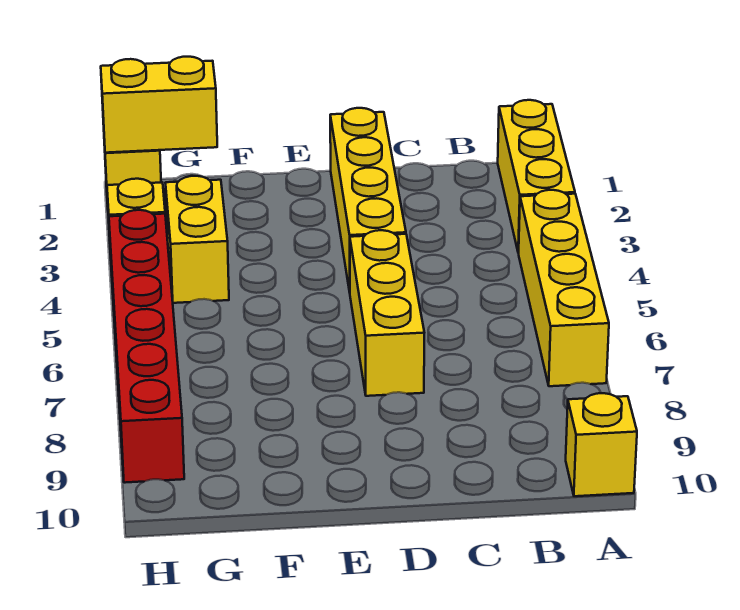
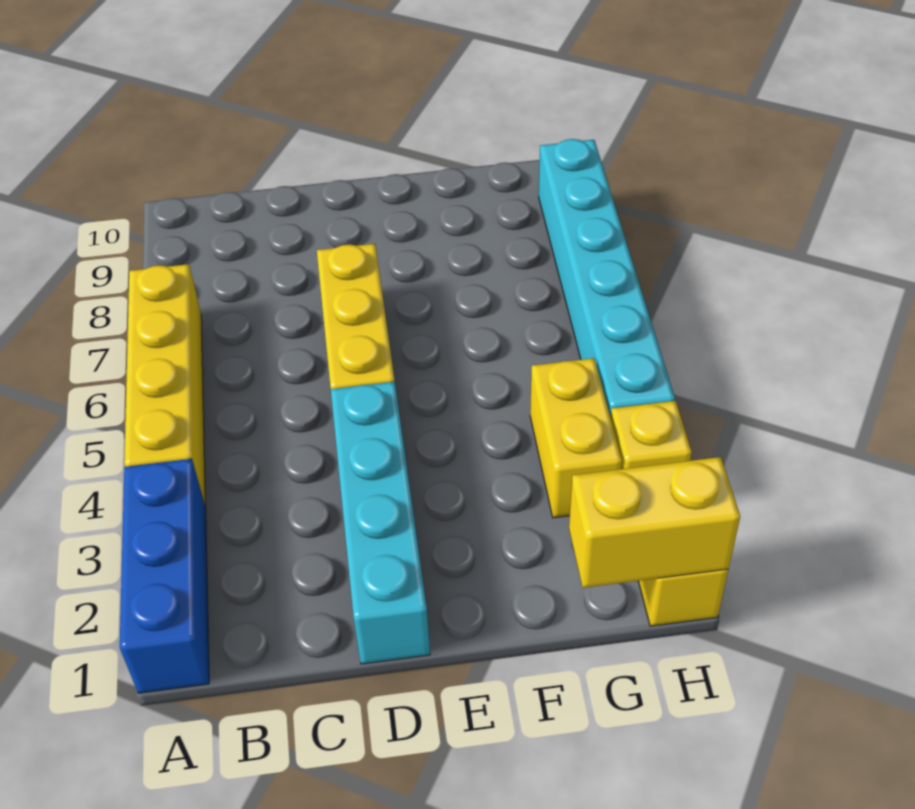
yellow 1x3 brick [498,100,575,253] -> blue 1x3 brick [120,459,209,693]
yellow 1x1 brick [566,393,637,496] -> none
yellow 1x4 brick [330,108,406,292] -> cyan 1x4 brick [331,382,430,664]
red 1x6 brick [109,210,184,483] -> cyan 1x6 brick [539,139,675,417]

